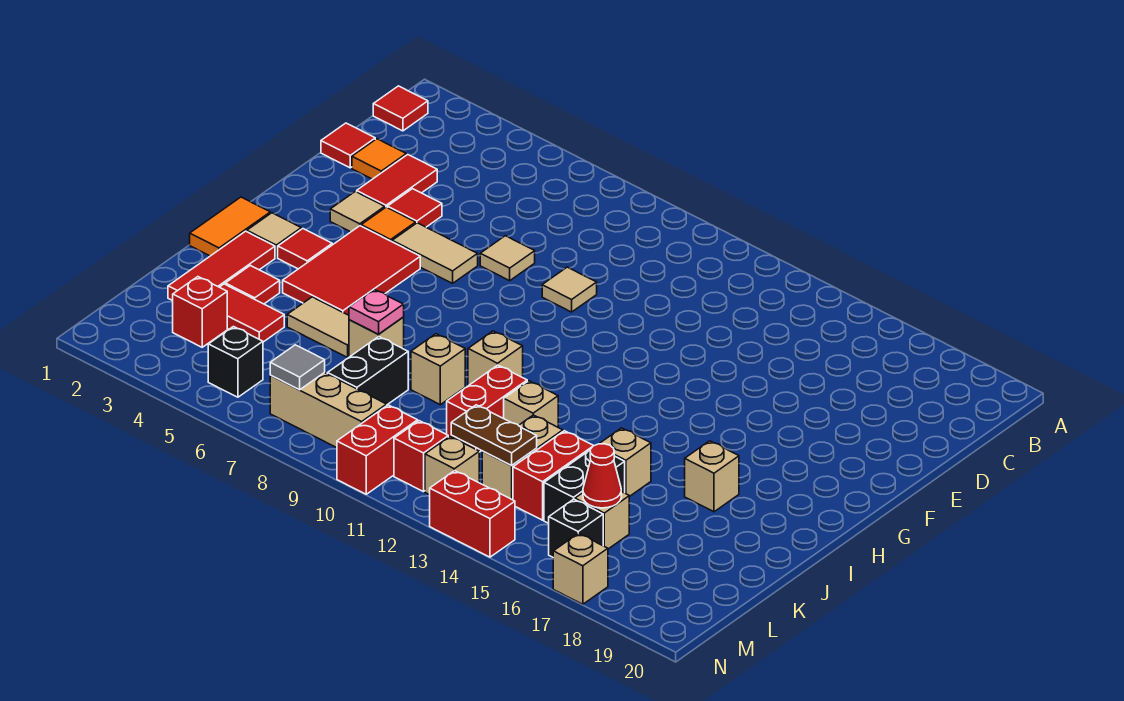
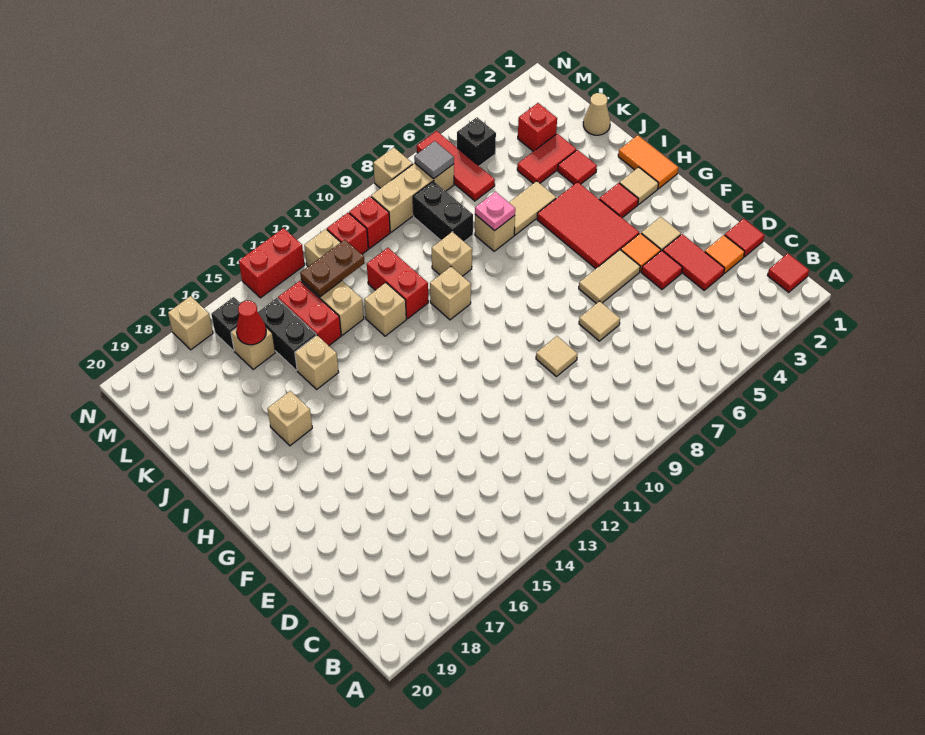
red 1x3 tile [168,231,275,301] -> red 1x3 tile moved to [417,131,495,201]
none -> tan 1x1 cone [583,93,610,135]
red 1x2 brick [337,405,418,494] -> red 1x1 brick [349,196,390,249]
none -> tan 1x1 brick [373,148,413,188]

